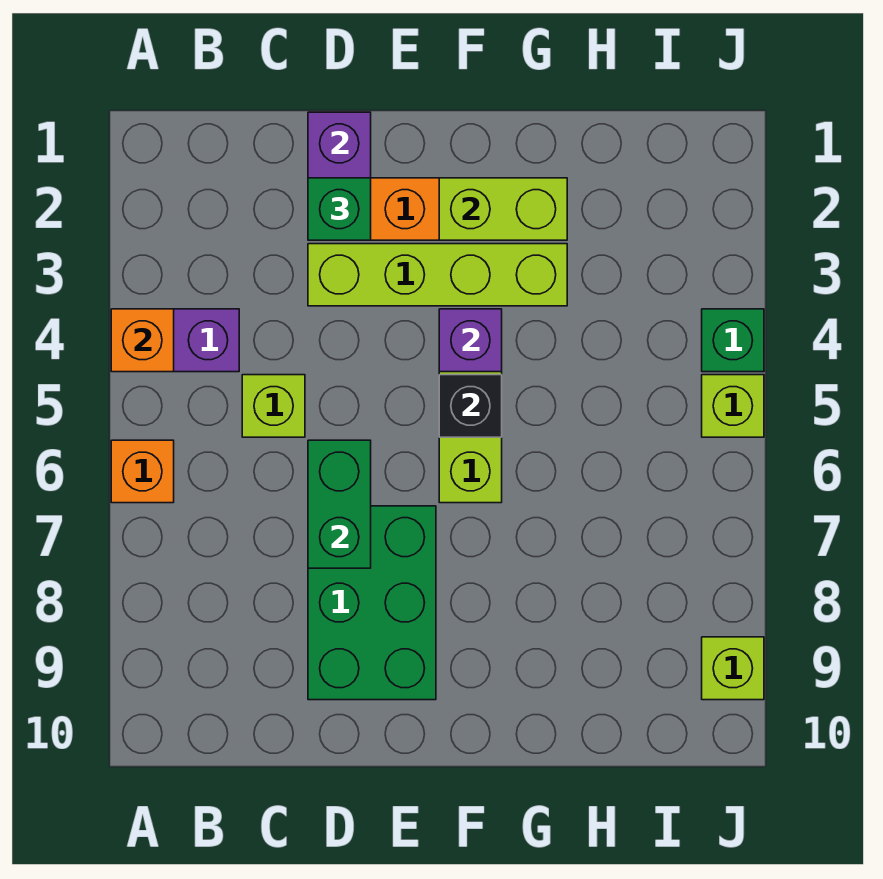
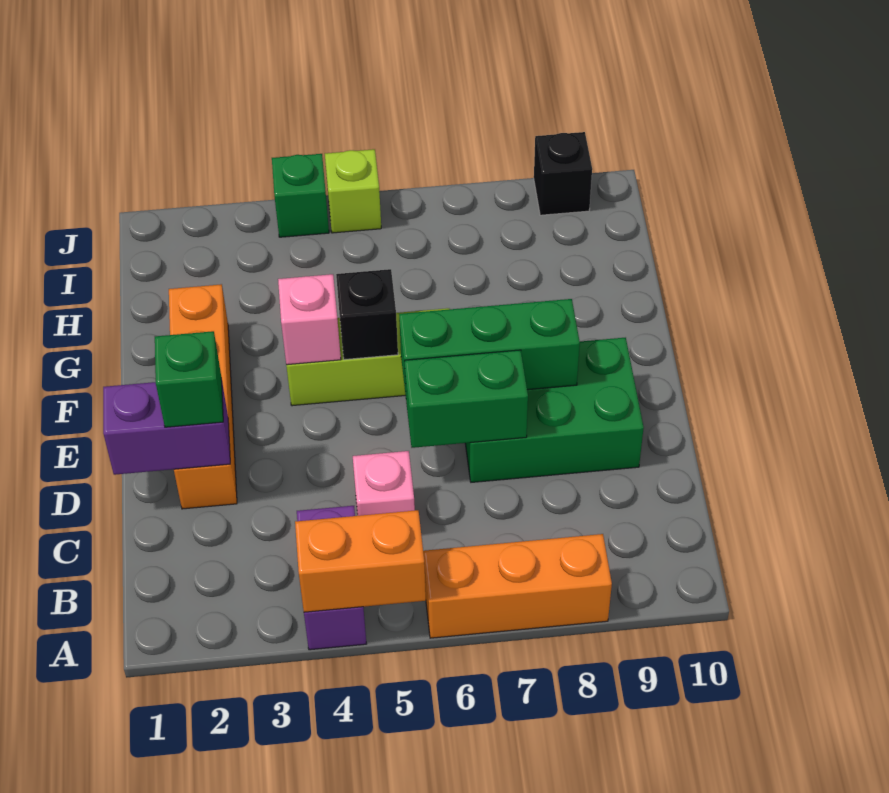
orange 1x1 brick [111,309,174,372] -> orange 1x2 brick [295,510,426,612]
orange 1x1 brick [111,440,174,503] -> orange 1x3 brick [423,534,612,638]
lime 1x1 brick [242,375,305,437] -> pink 1x1 brick [353,451,415,516]
lime 1x4 brick [308,244,567,306] -> none
none -> green 1x3 brick [399,299,580,396]
lime 1x2 brick [439,178,567,240] -> none
purple 1x1 brick [439,309,502,372] -> pink 1x1 brick [278,274,341,365]
lime 1x1 brick [702,637,764,700] -> black 1x1 brick [534,132,592,215]

